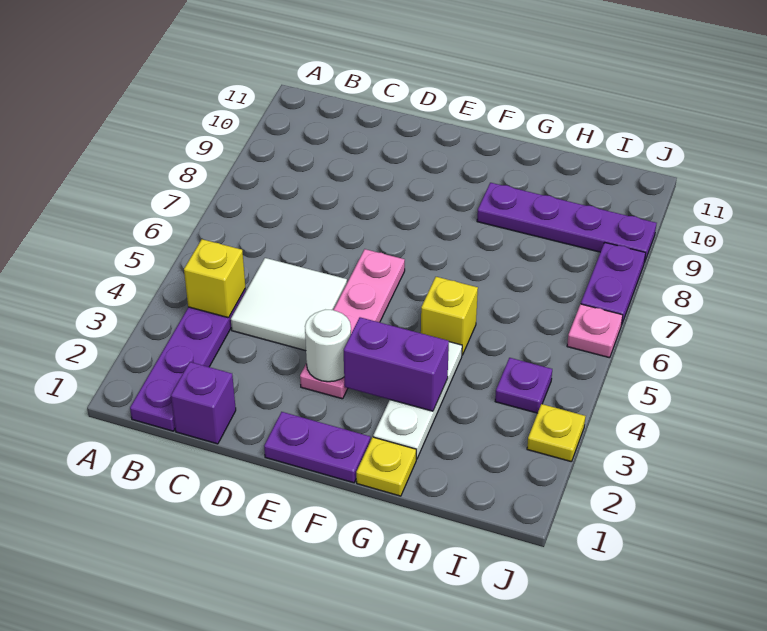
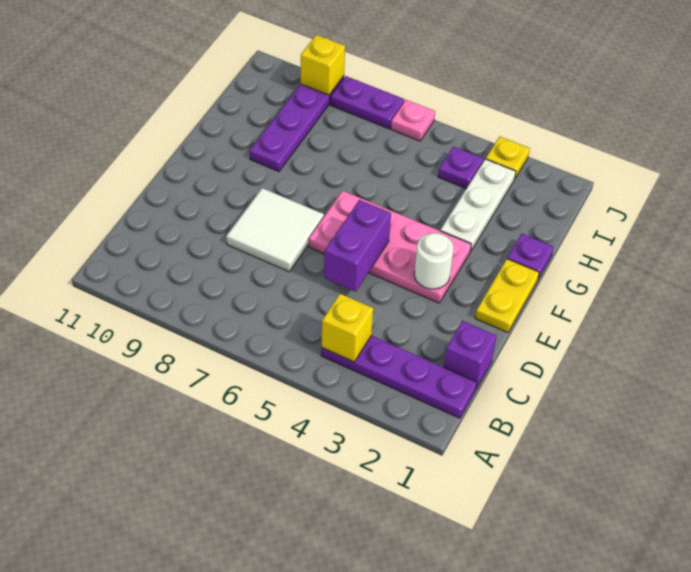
white 2x2 tile [231,258,347,351] -> white 2x2 tile moved to [226,188,324,272]
purple 1x2 plate [264,412,370,483] -> yellow 1x2 plate [475,259,539,333]
pink 1x4 plate [300,249,405,399] -> pink 2x4 plate [309,191,471,303]
purple 1x2 brick [344,317,449,411] -> purple 1x2 brick moved to [324,200,391,291]
yellow 1x1 plate [356,437,416,496] -> purple 1x1 plate [507,234,553,279]
white 1x3 plate [373,342,462,459] -> white 1x3 plate turned to [440,159,516,252]
yellow 1x1 brick [421,277,478,355] -> yellow 1x1 brick moved to [301,35,345,95]

